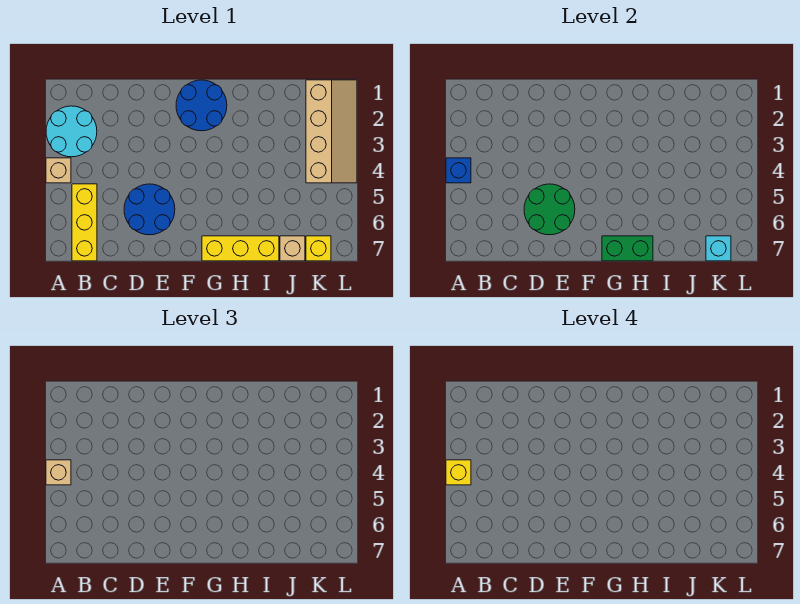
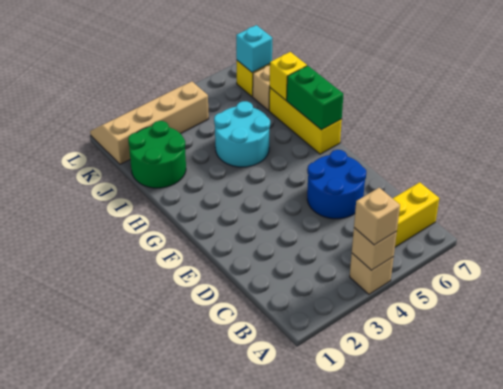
cyan 2x2 round brick [46,106,97,157] -> cyan 2x2 round brick moved to [214,101,270,167]
blue 1x1 brick [446,158,471,183] -> tan 1x1 brick [352,228,397,270]
yellow 1x1 brick [446,460,471,485] -> yellow 1x1 brick moved to [270,52,307,100]
green 2x2 round brick [524,184,575,235] -> green 2x2 round brick moved to [128,121,186,188]
blue 2x2 round brick [176,80,227,131] -> none

